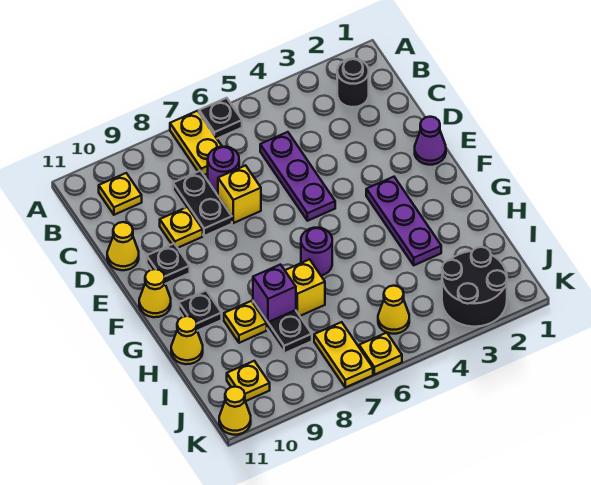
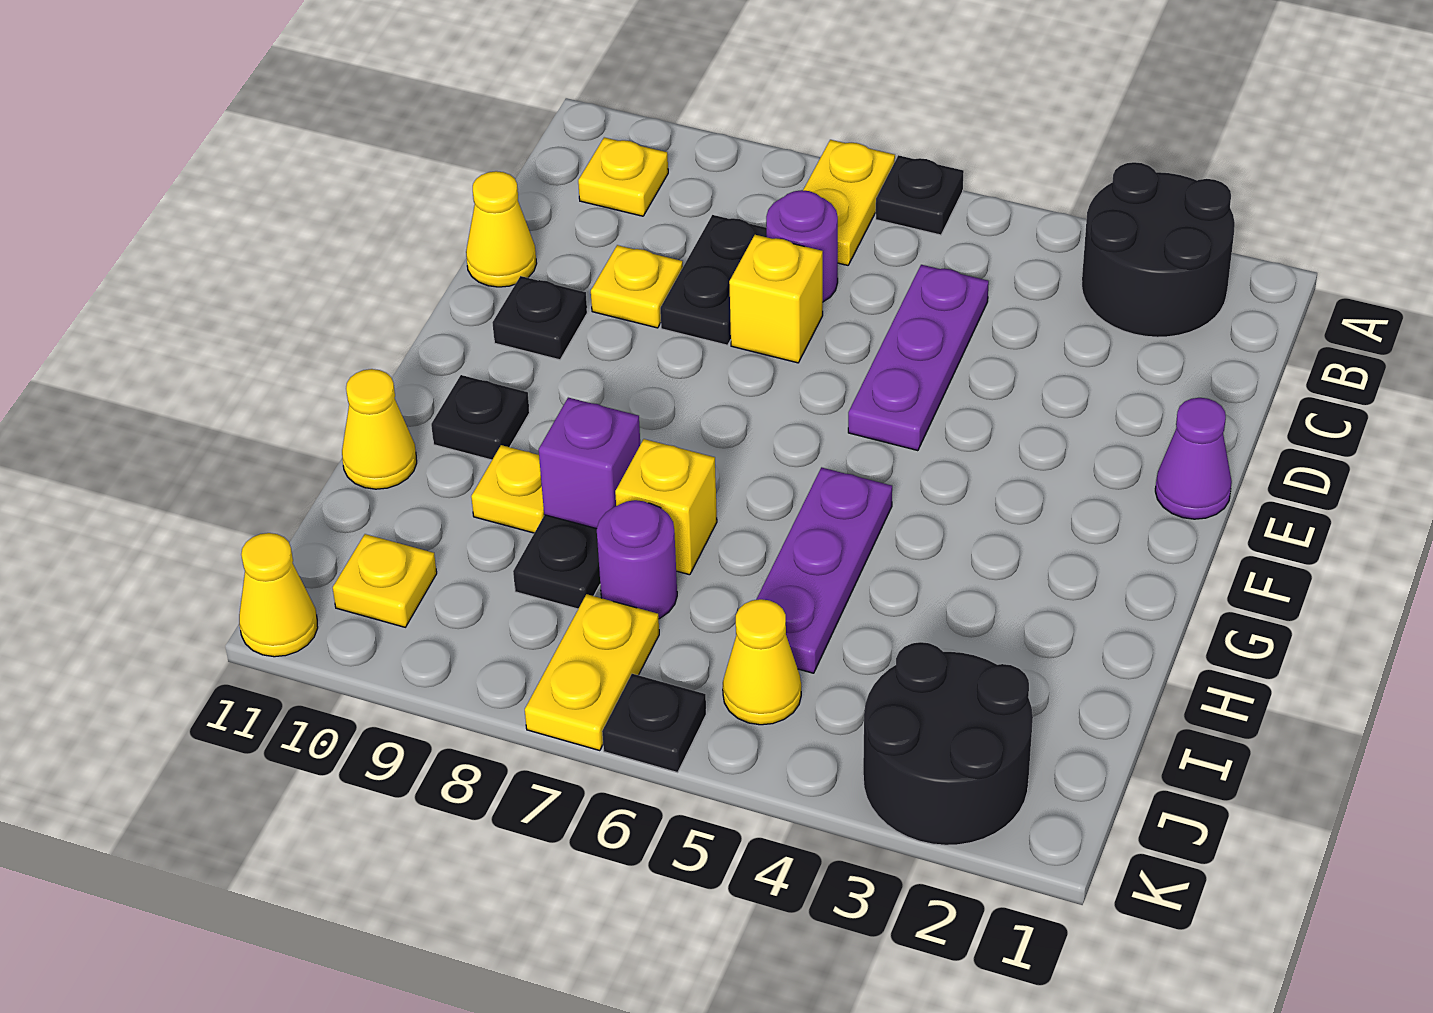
black 1x1 round brick [337,59,369,107] -> black 2x2 round brick [1082,162,1235,337]
purple 1x3 plate [366,177,441,265] -> purple 1x3 plate moved to [756,467,892,673]
yellow 1x1 cone [139,269,171,317] -> none
purple 1x1 round brick [301,228,332,276] -> purple 1x1 round brick moved to [597,500,677,619]
yellow 1x1 plate [359,333,402,375] -> black 1x1 plate [602,674,706,773]

